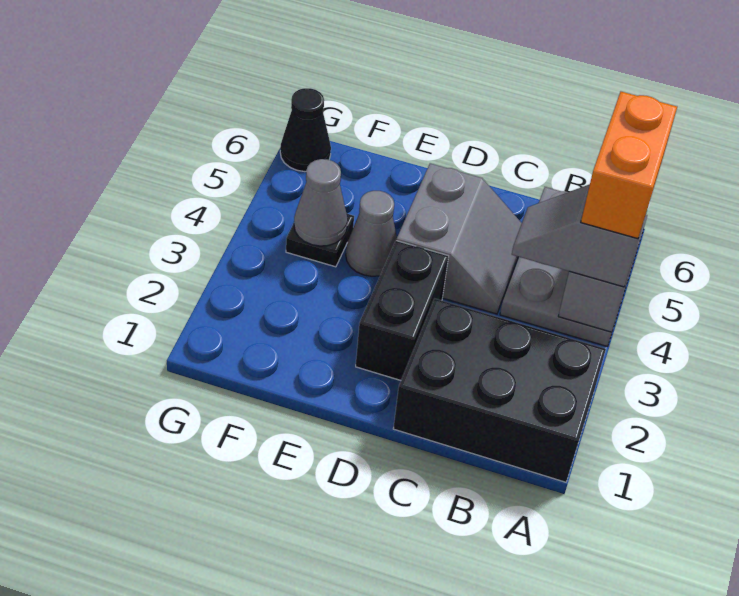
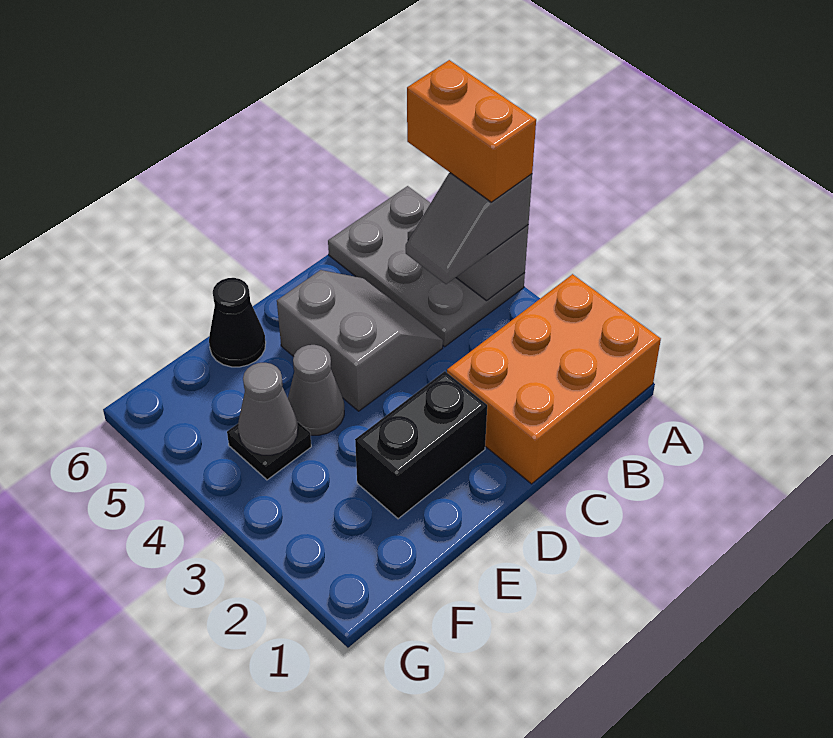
black 2x3 brick [393,299,606,482] -> orange 2x3 brick [447,274,661,484]
black 1x2 brick [356,241,449,380] -> black 1x2 brick turned to [355,371,487,519]
black 1x1 cone [280,88,331,172] -> black 1x1 cone moved to [209,278,266,367]

